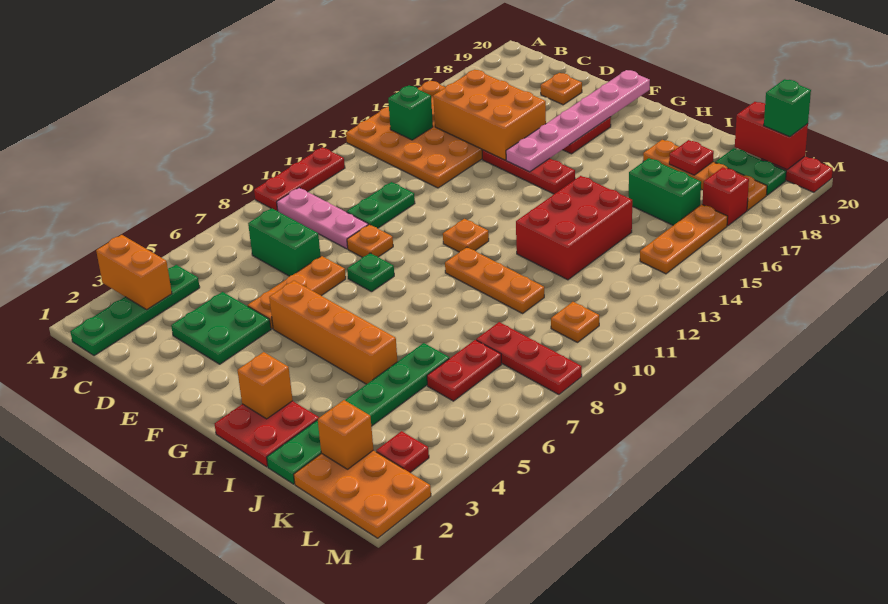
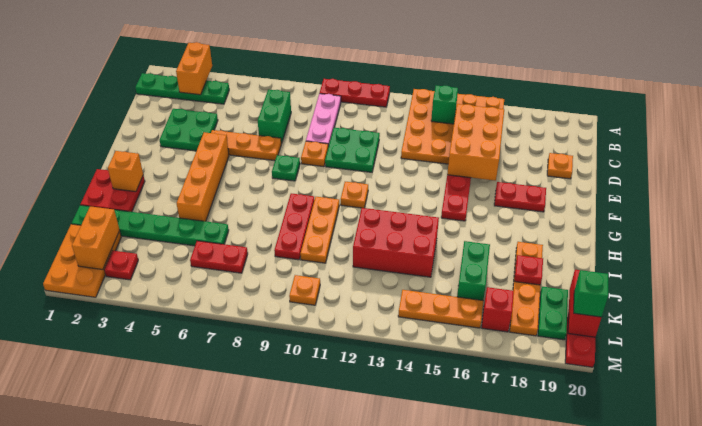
green 1x2 plate [347,182,415,228] -> green 2x2 plate [325,128,380,172]
pink 1x6 plate [506,70,650,172] -> none
orange 1x1 brick [318,400,373,469] -> orange 1x2 brick [72,206,120,270]
red 1x3 plate [476,322,582,395] -> red 1x3 plate moved to [274,193,314,260]

